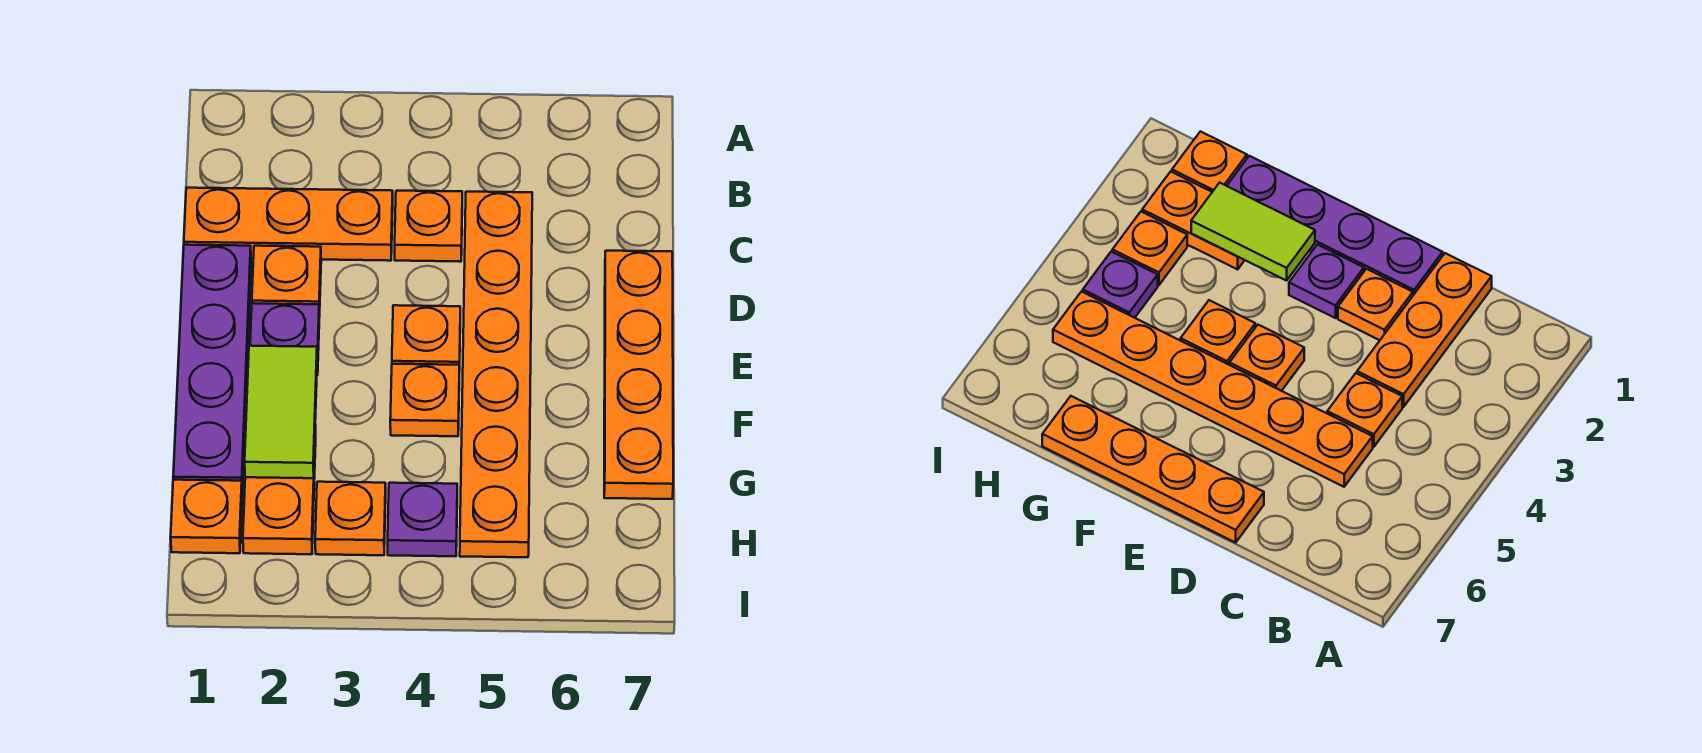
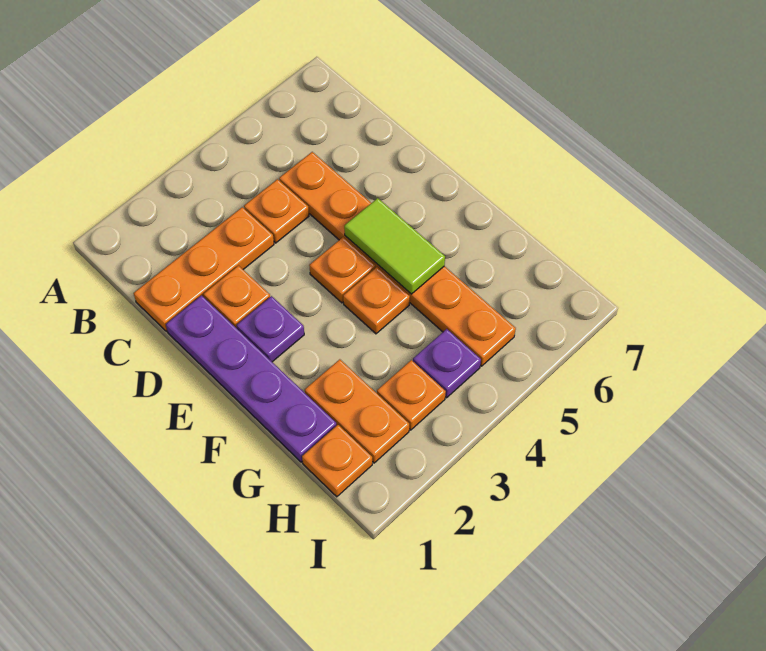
orange 1x4 plate [604,251,673,499] -> none
lime 1x2 tile [245,346,317,478] -> lime 1x2 tile moved to [344,198,445,294]

